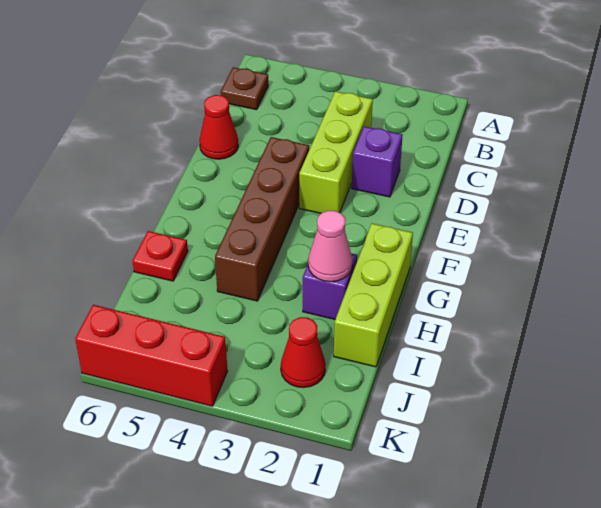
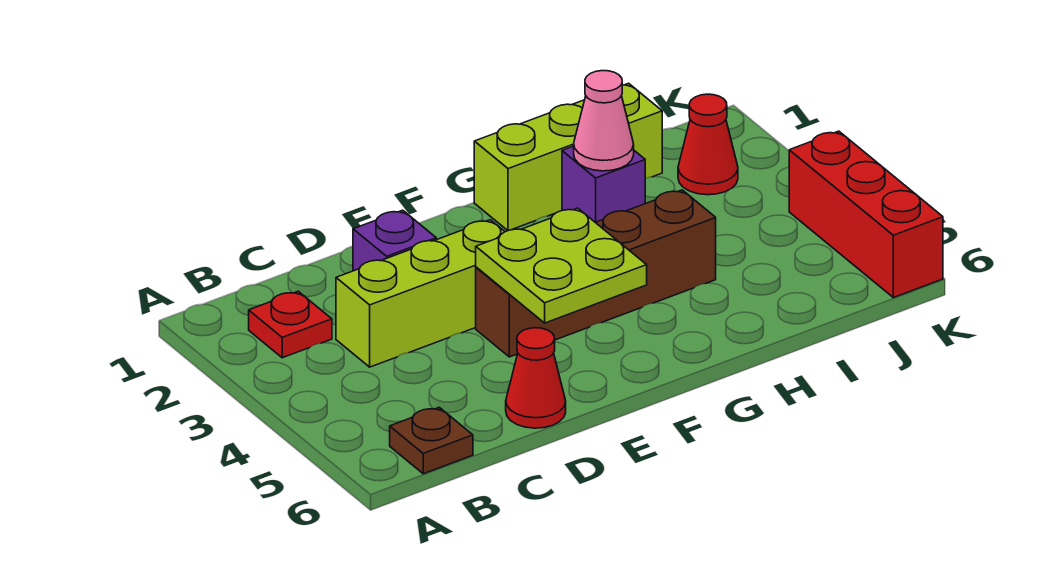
none -> lime 2x2 plate [476,208,647,323]
red 1x1 plate [133,231,188,281] -> red 1x1 plate moved to [249,291,332,358]

